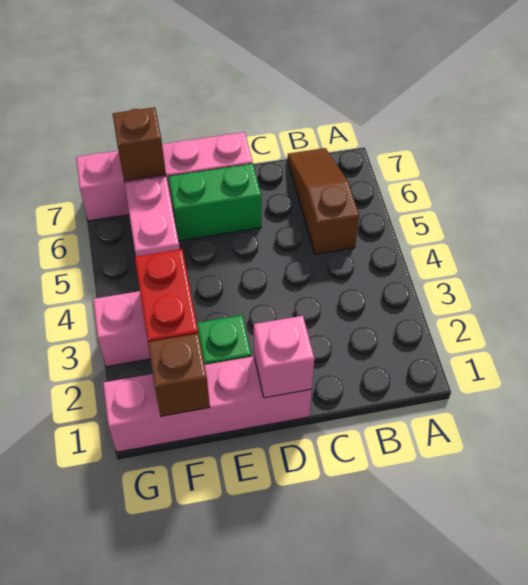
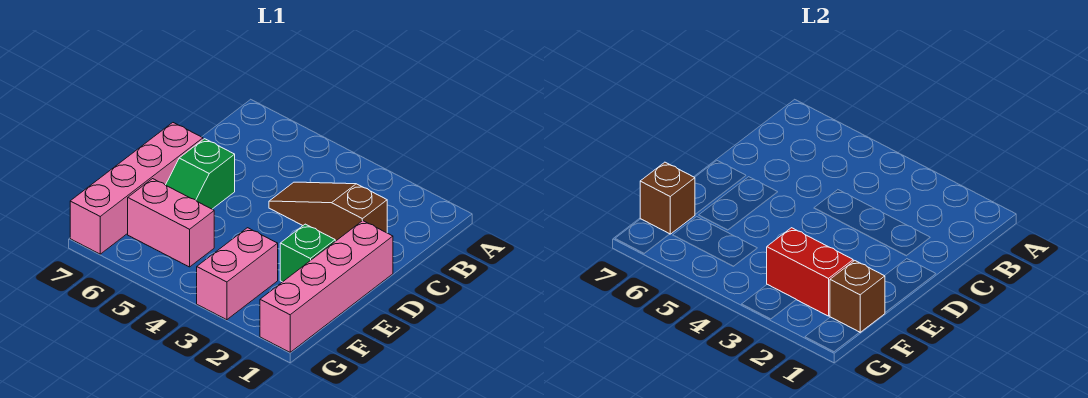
brown 1x3 slope [288,148,359,254] -> brown 1x3 slope moved to [269,182,387,241]
pink 1x1 brick [254,316,314,398] -> none
green 1x2 brick [169,164,261,241] -> green 1x2 slope [166,139,235,209]

